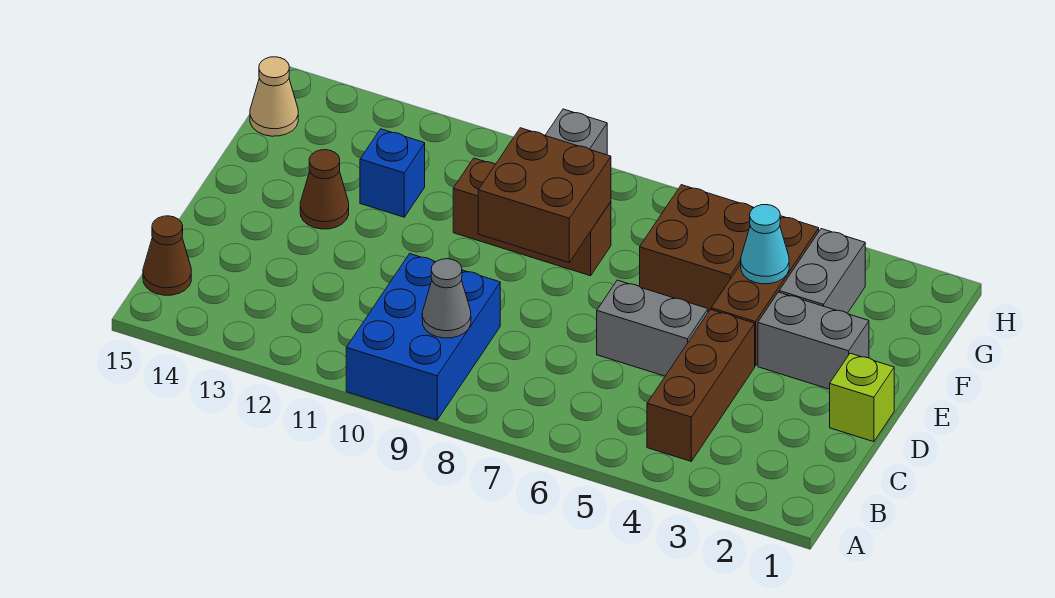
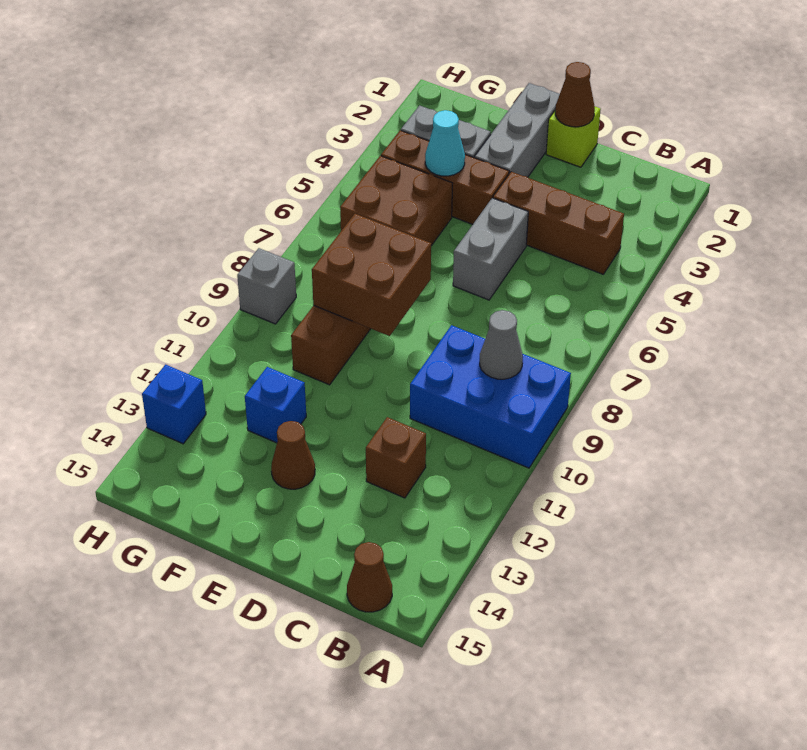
none -> brown 1x1 brick [366,417,426,498]
none -> brown 1x1 cone [555,62,595,127]
grey 1x2 brick [758,292,869,389] -> grey 1x3 brick [474,83,560,177]
tan 1x1 cone [250,57,298,136] -> none
none -> blue 1x1 brick [142,365,206,444]

